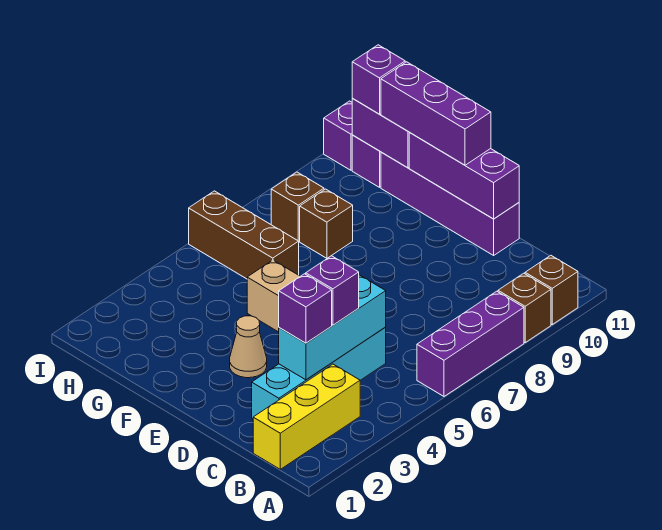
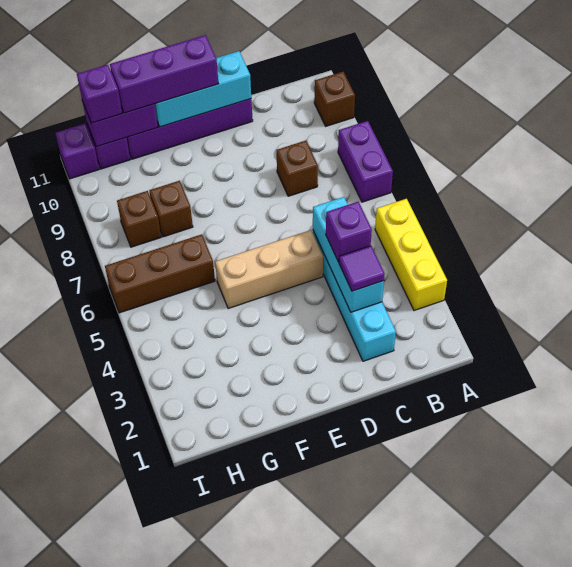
purple 1x3 brick [417,291,524,396] -> purple 1x2 brick [338,121,393,202]
brown 1x1 brick [498,273,551,342] -> brown 1x1 brick moved to [276,141,318,196]
yellow 1x3 brick [253,364,360,469] -> yellow 1x3 brick moved to [375,199,447,311]
purple 1x1 brick [279,274,332,343] -> purple 1x1 tile [339,246,384,291]
purple 1x3 brick [409,133,519,219] -> cyan 1x3 brick [155,51,251,127]
tan 1x1 cone [230,316,267,378] -> none

